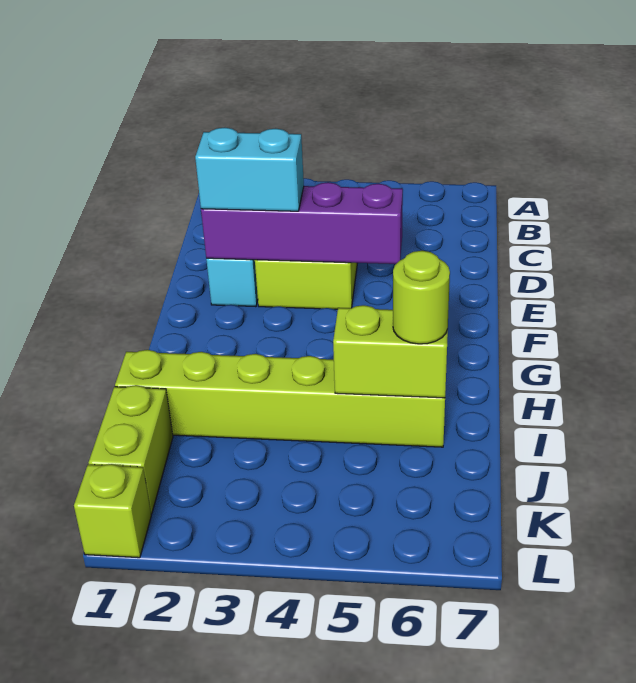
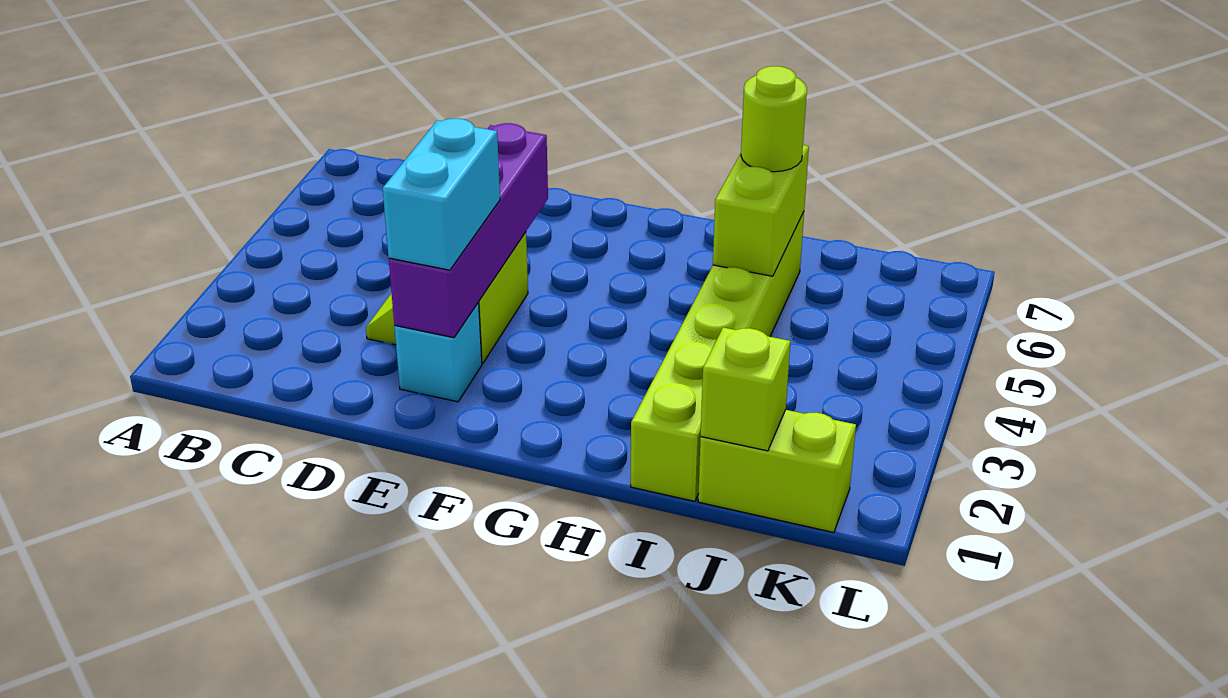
lime 1x1 brick [74,464,151,558] -> lime 1x1 brick moved to [701,327,790,451]

